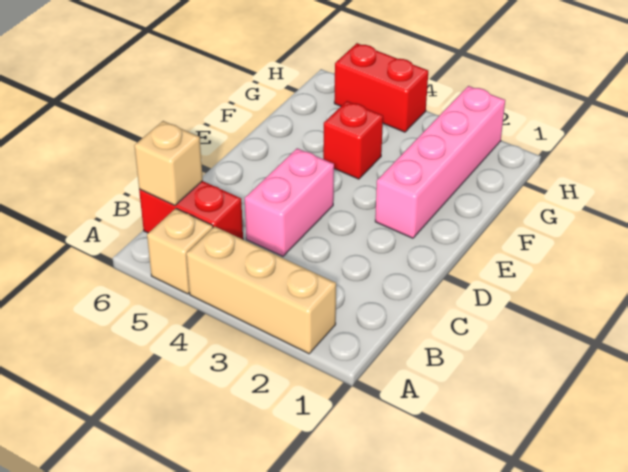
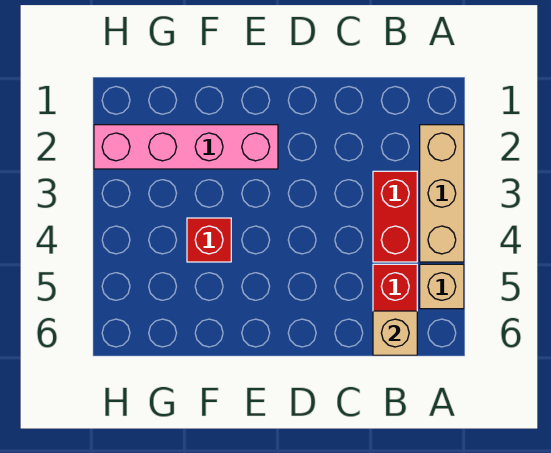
pink 1x2 brick [245,148,334,256] -> none
red 1x2 brick [334,43,428,132] -> red 1x2 brick moved to [373,171,417,262]

